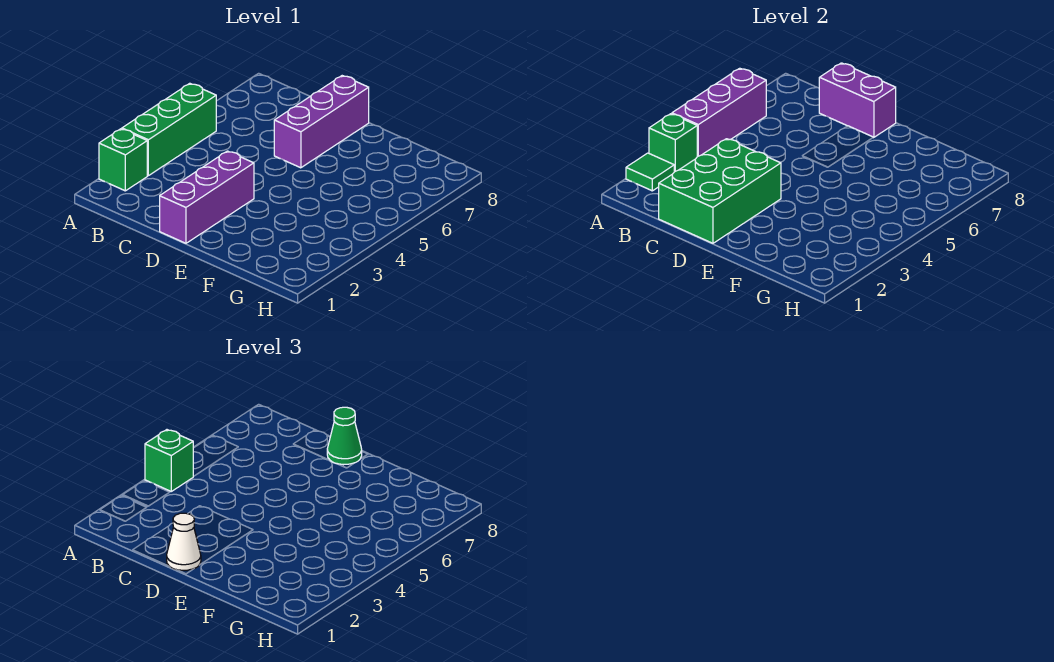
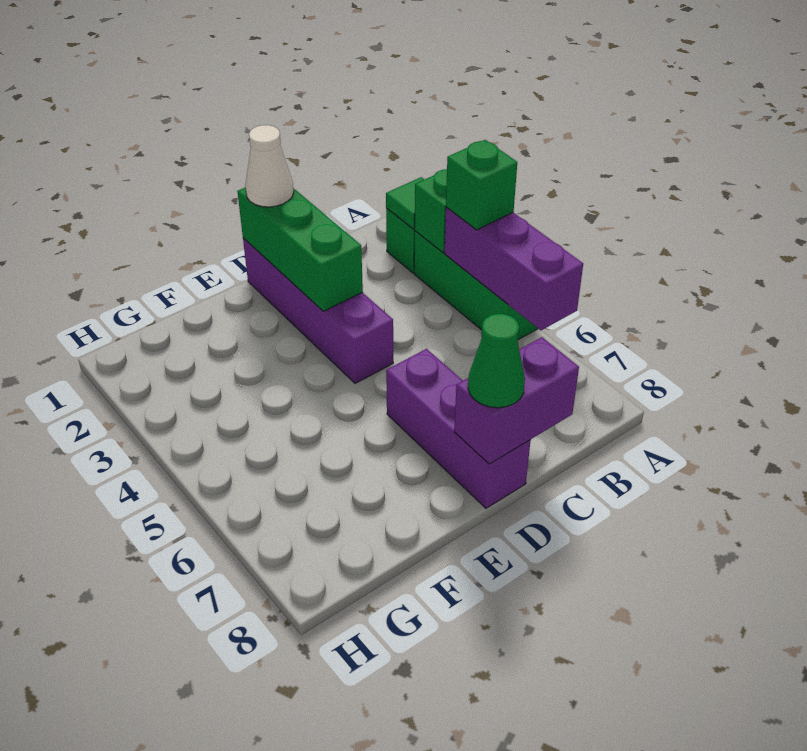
green 2x3 brick [659,139,781,243] -> green 1x3 brick [237,187,363,311]
purple 1x3 brick [160,151,254,243] -> purple 1x4 brick [243,238,393,383]

